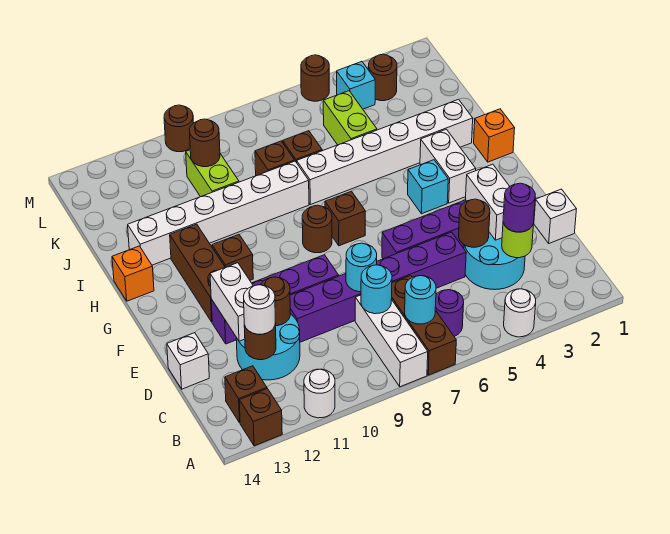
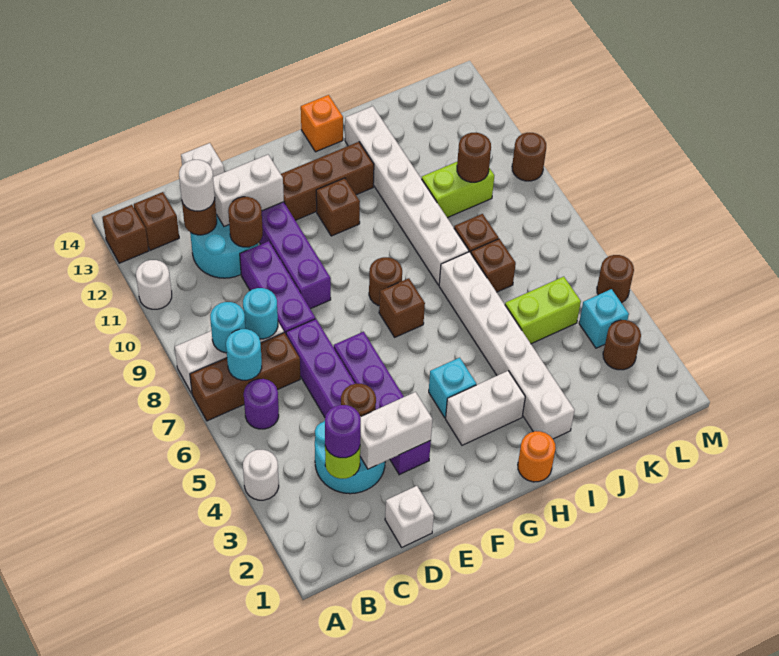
cyan 1x1 round brick [346,243,377,292] -> cyan 1x1 round brick moved to [210,302,246,353]
orange 1x1 brick [474,109,515,162] -> orange 1x1 round brick [518,431,556,482]

